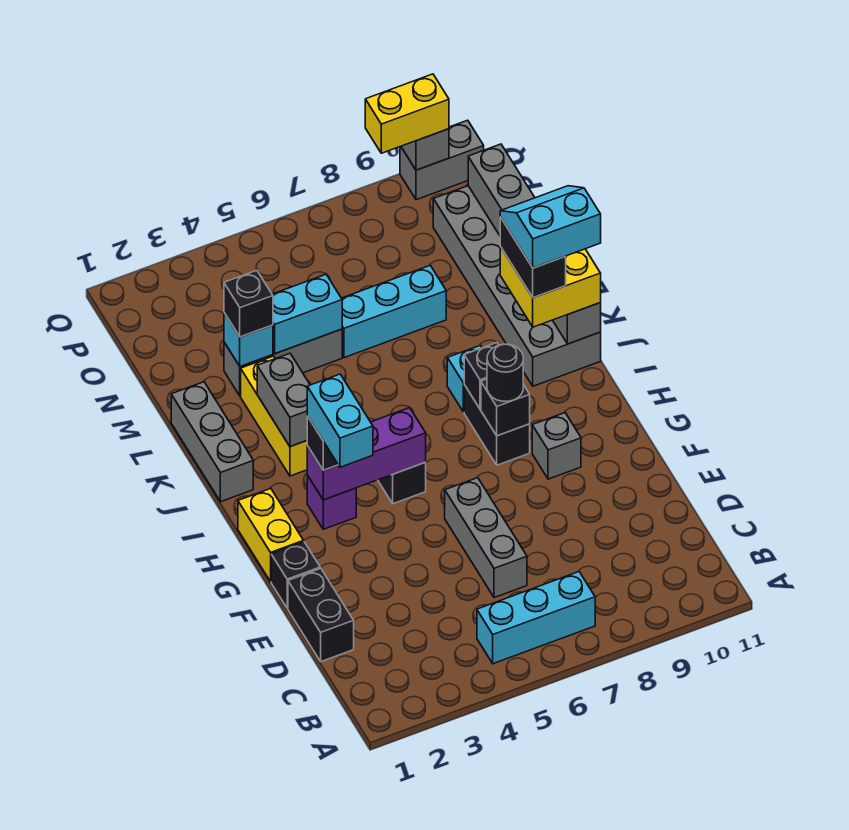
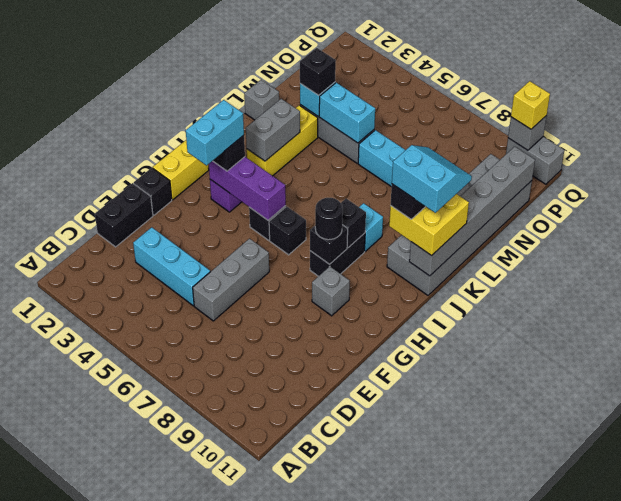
cyan 1x3 brick [477,572,595,664] -> cyan 1x3 brick moved to [133,227,210,306]
none -> black 1x1 brick [269,206,306,255]
grey 1x3 brick [171,382,253,502] -> grey 1x1 brick [244,80,279,120]
yellow 1x2 brick [365,74,449,153] -> yellow 1x1 brick [511,81,550,129]

